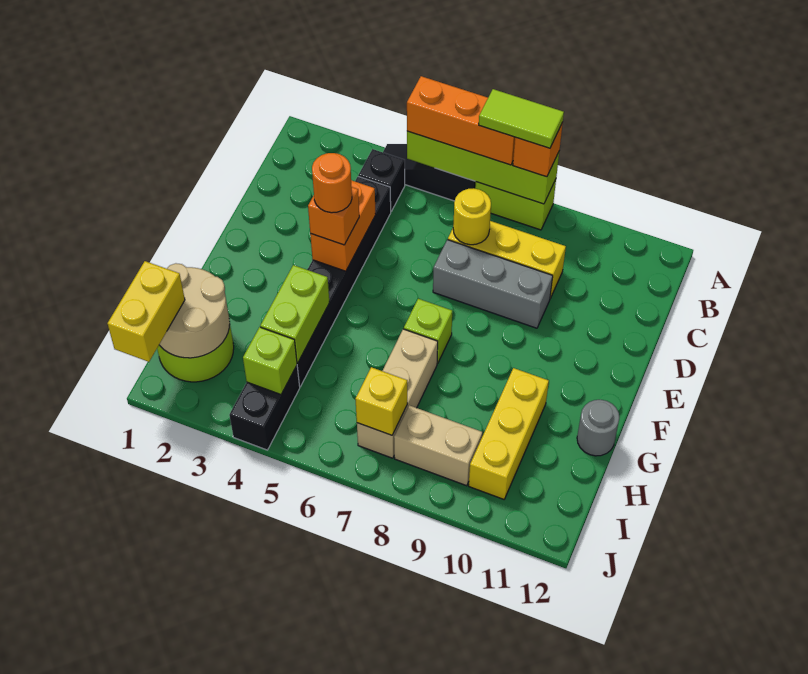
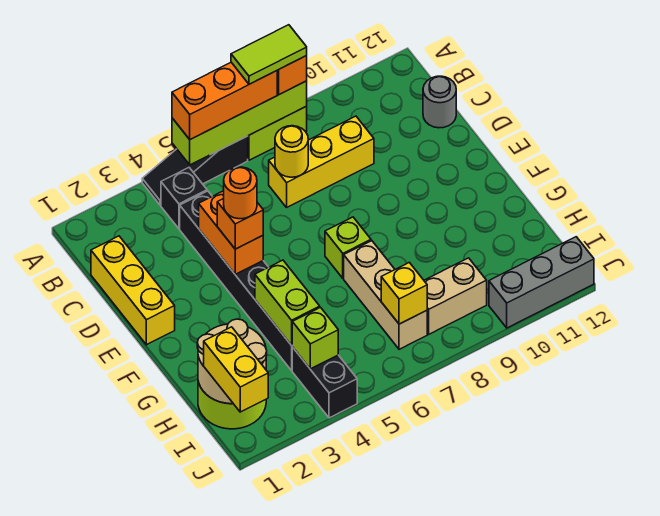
grey 1x3 brick [433,240,553,328] -> grey 1x3 brick moved to [489,237,594,328]
yellow 1x3 brick [469,368,549,499] -> yellow 1x3 brick moved to [91,236,175,345]
grey 1x1 round brick [577,400,620,456] -> grey 1x1 round brick moved to [423,76,456,128]

